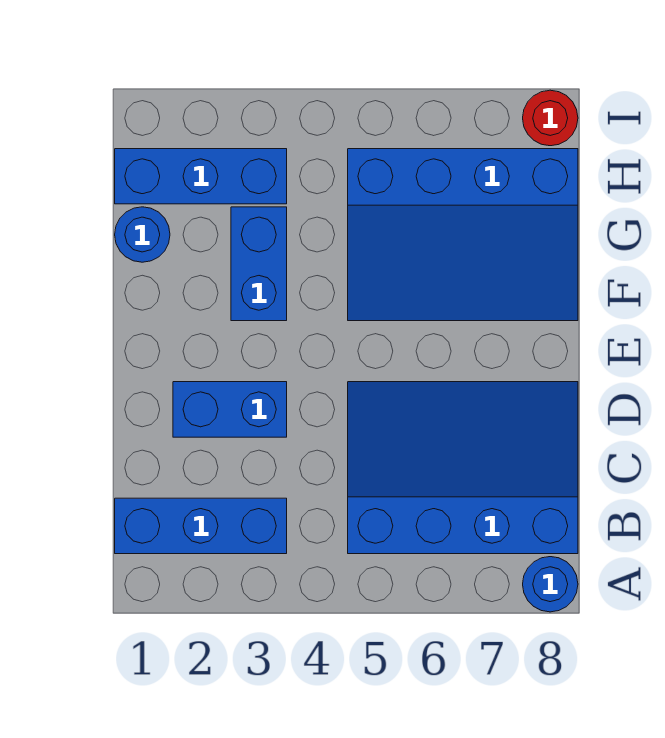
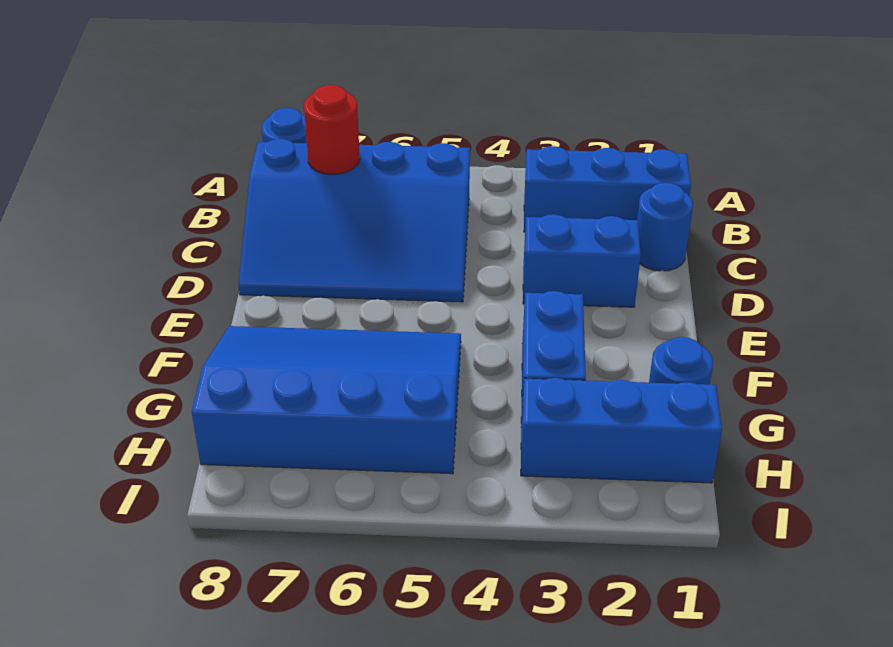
none -> blue 1x1 round brick [637,183,693,271]
red 1x1 round brick [523,90,578,146] -> red 1x1 round brick moved to [304,85,360,174]

